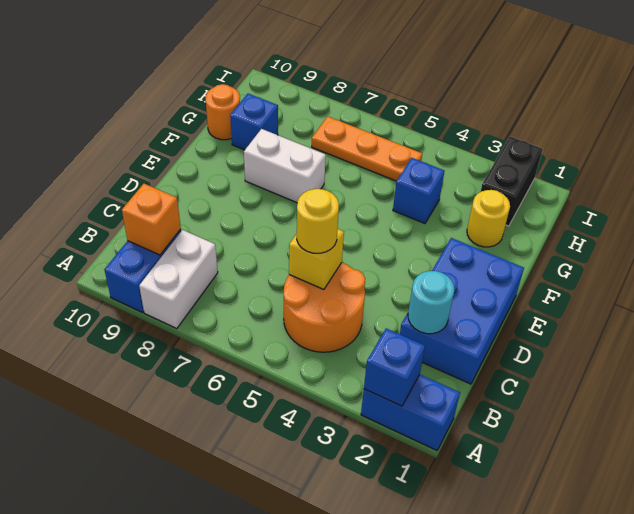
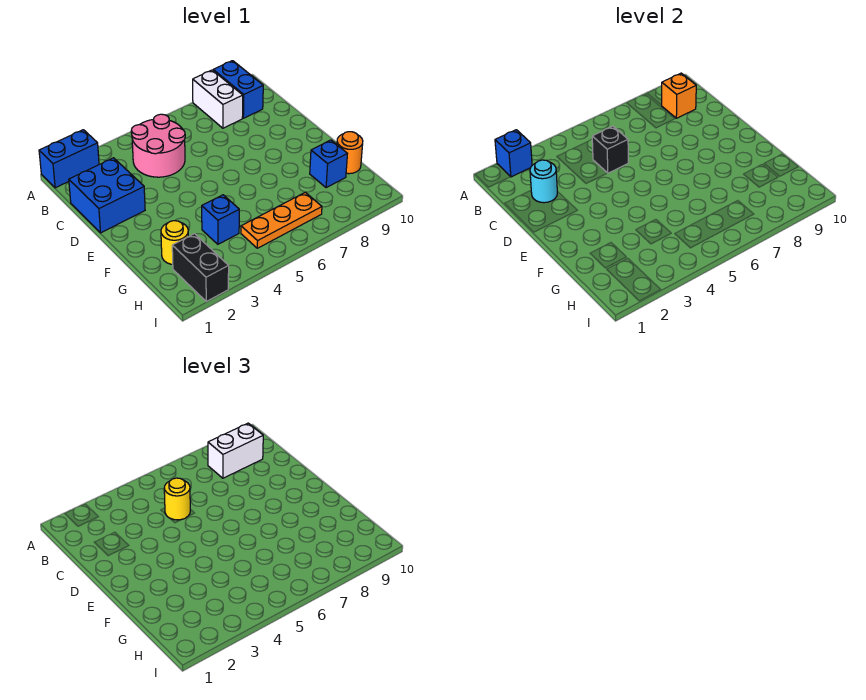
orange 2x2 round brick [284,263,365,352] -> pink 2x2 round brick [131,114,185,177]
blue 2x3 brick [400,238,524,384] -> blue 2x2 brick [69,158,145,233]
yellow 1x1 brick [289,229,344,290] -> black 1x1 brick [592,126,628,173]
white 1x2 brick [244,129,326,203] -> white 1x2 brick moved to [208,423,263,478]

